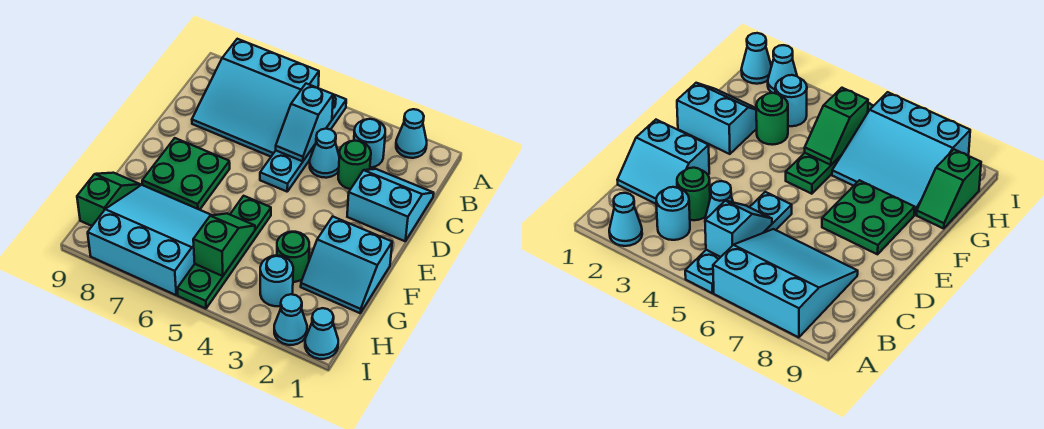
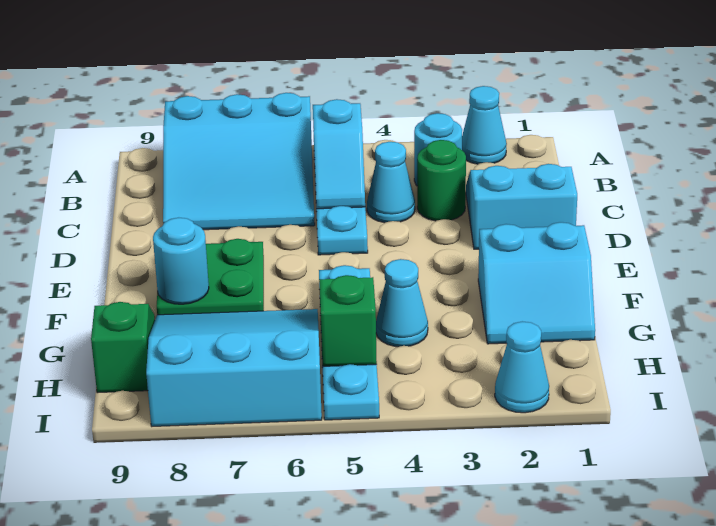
green 1x4 plate [177,196,271,309] -> cyan 1x4 plate [319,265,379,420]
green 1x1 round brick [277,232,309,282] -> none
cyan 1x1 round brick [260,256,293,306] -> cyan 1x1 round brick moved to [153,218,209,304]
cyan 1x1 cone [305,308,338,359] -> cyan 1x1 cone moved to [376,259,428,347]

